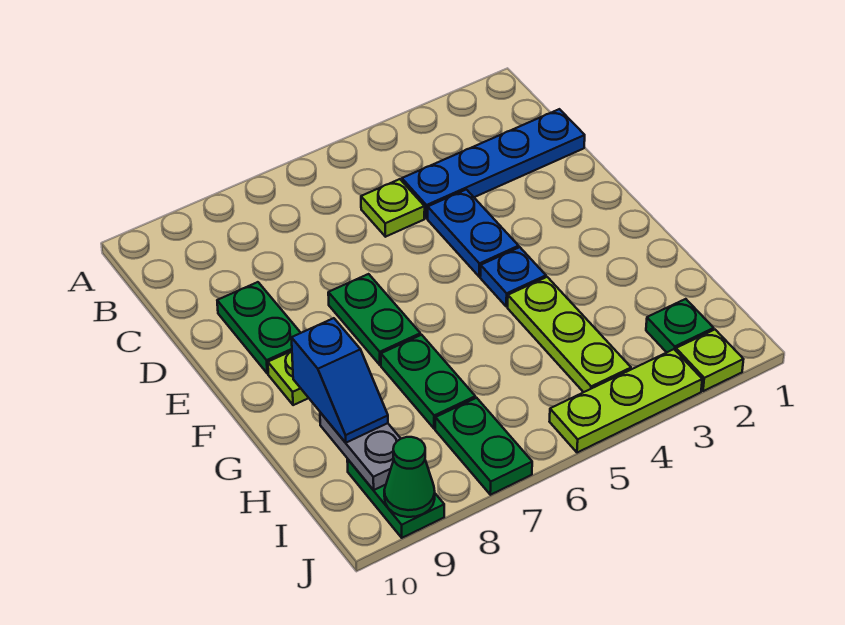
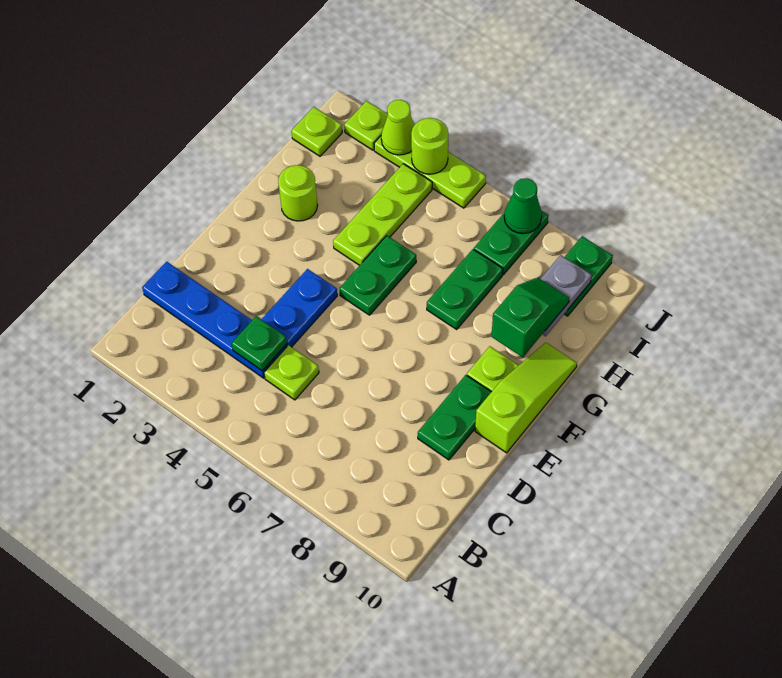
green 1x2 plate [328,274,420,365] -> green 1x2 plate moved to [340,236,416,315]
none -> lime 1x3 slope [475,343,577,453]
blue 1x1 plate [480,247,546,307] -> none
none -> lime 1x1 round brick [278,165,318,221]
blue 1x2 slope [292,318,388,443] -> green 1x2 slope [491,278,569,357]
none -> lime 1x1 plate [291,107,342,156]
green 1x1 plate [646,299,714,352] -> green 1x1 plate moved to [232,316,287,371]
none -> lime 1x1 cone [381,100,414,155]
none -> lime 1x1 round brick [411,118,448,174]
green 1x1 cone [384,437,435,517] -> green 1x1 cone moved to [504,178,542,234]

